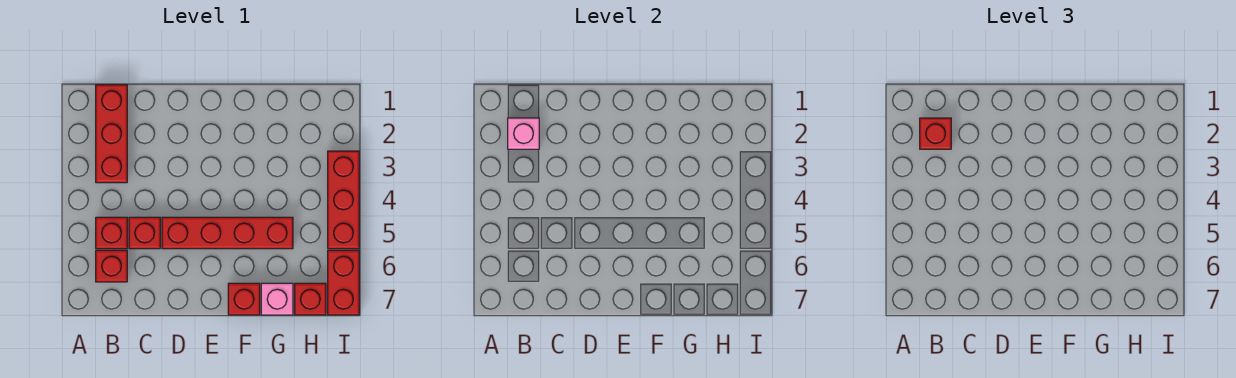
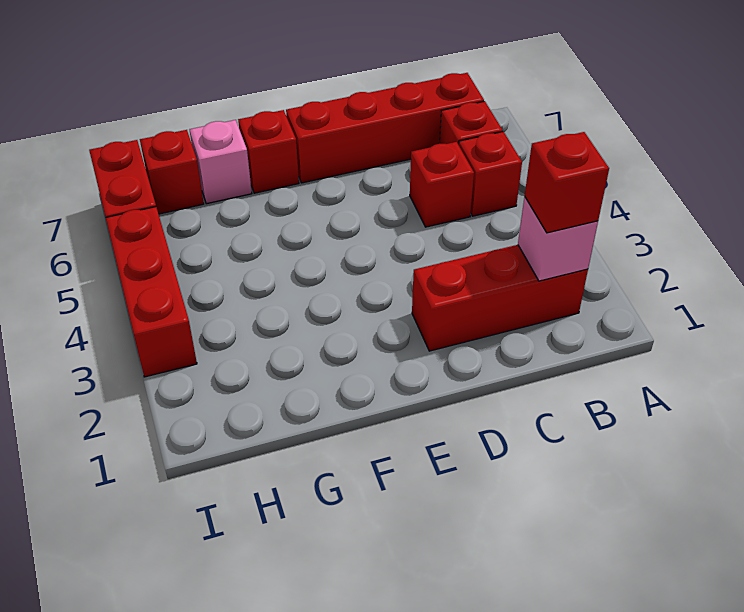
red 1x3 brick [96,85,127,183] -> red 1x3 brick turned to [412,245,588,351]
red 1x4 brick [162,217,293,249] -> red 1x4 brick moved to [286,73,484,183]

